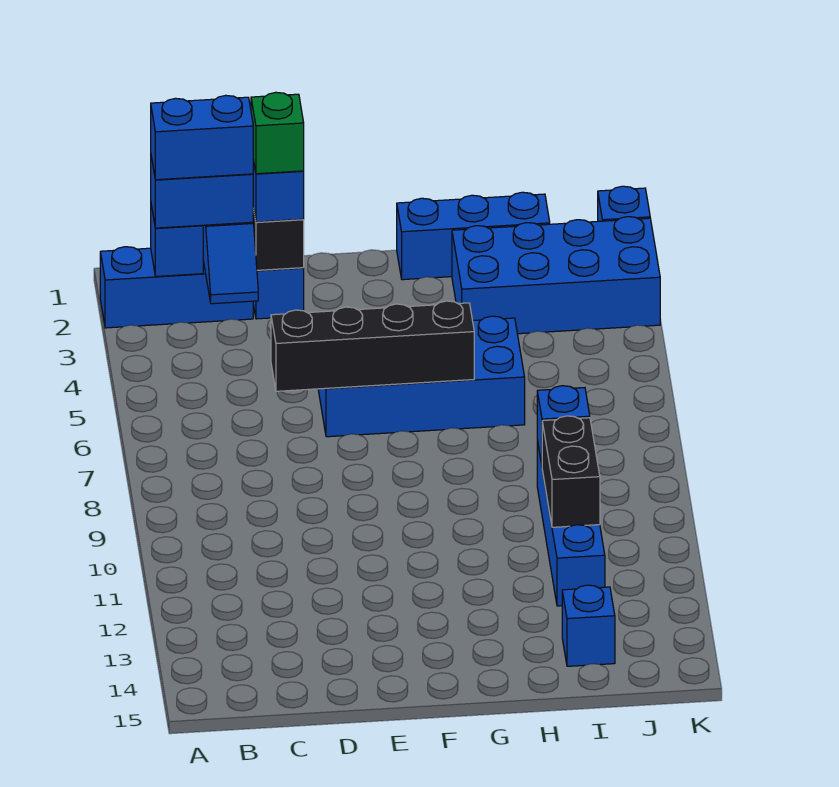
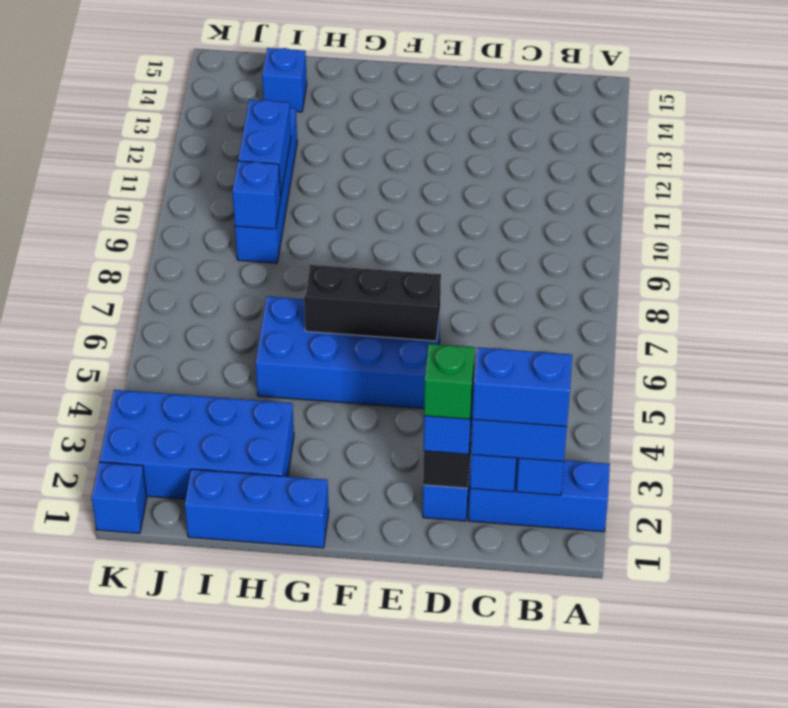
black 1x4 brick [271,301,474,391] -> black 1x3 brick [304,265,441,341]
black 1x2 brick [542,416,600,527] -> blue 1x2 brick [238,100,291,196]

